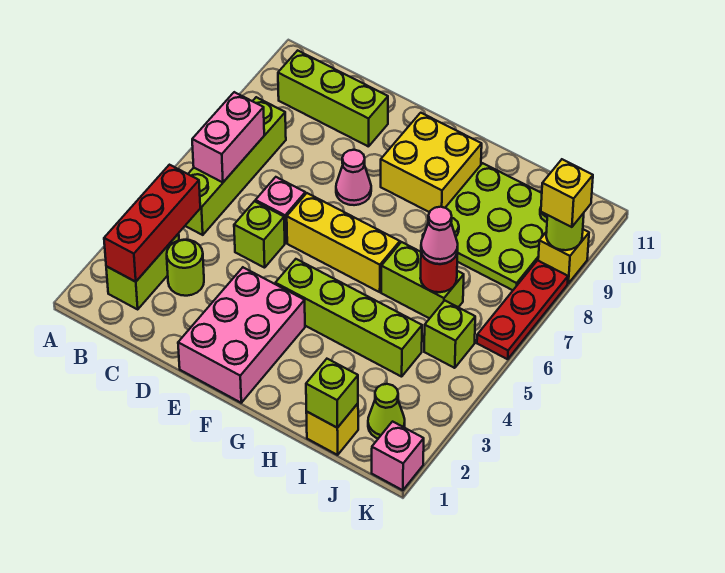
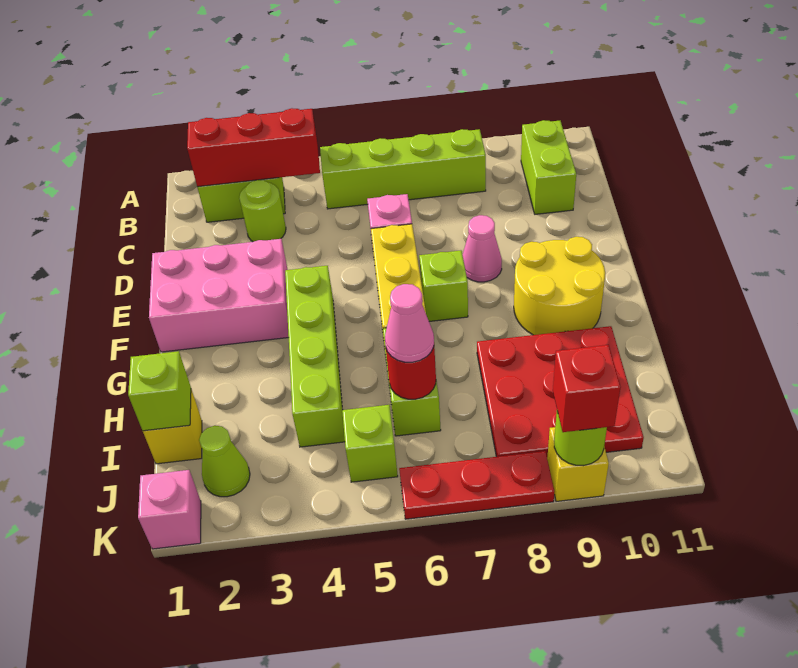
pink 1x2 brick [192,92,264,182] -> none
lime 1x3 brick [278,50,388,147] -> lime 1x2 brick [521,120,576,214]
lime 1x1 brick [234,201,285,268] -> lime 1x1 brick moved to [419,251,468,321]
yellow 2x2 brick [381,113,482,212] -> yellow 2x2 round brick [514,237,605,335]
lime 3x3 plate [423,163,547,290] -> red 3x3 plate [477,326,644,457]
yellow 1x1 brick [541,159,593,227] -> red 1x1 brick [553,345,621,432]

